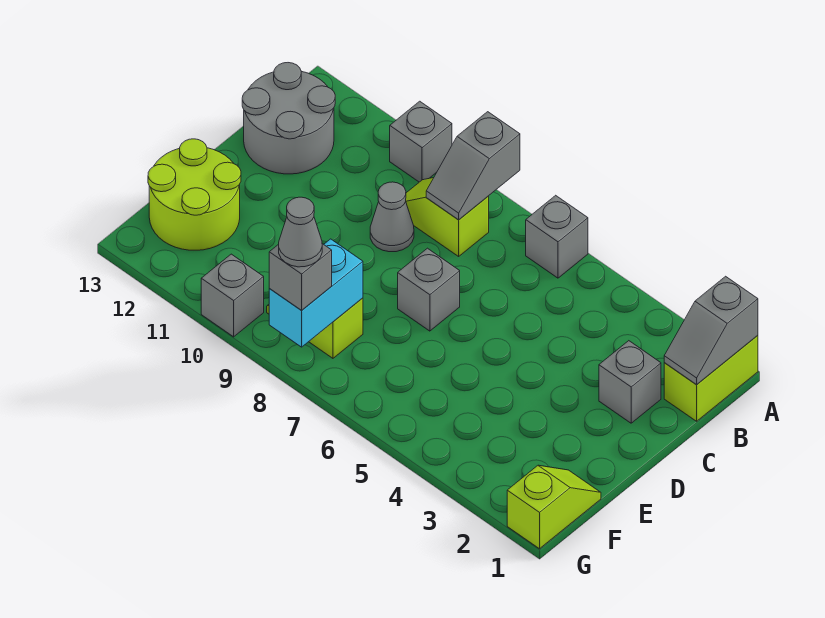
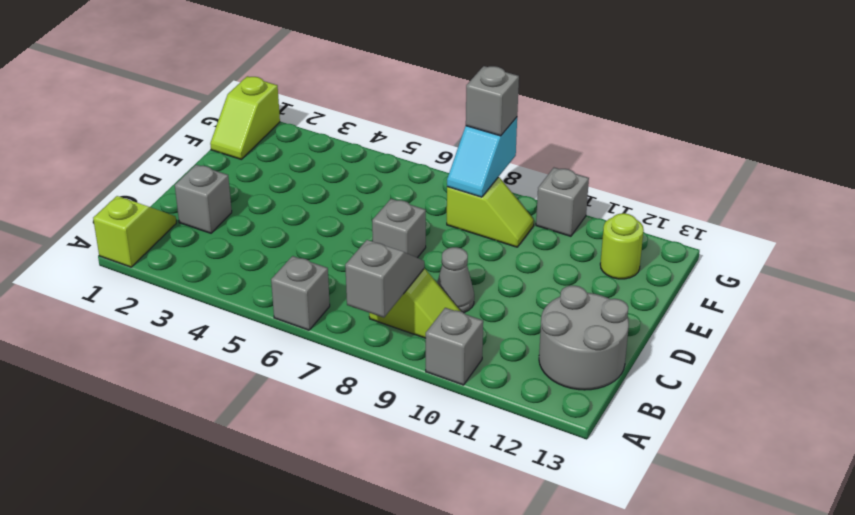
lime 1x2 brick [664,335,758,421] -> lime 1x2 slope [93,196,176,267]
grey 1x2 slope [664,276,758,384] -> none
lime 2x2 round brick [148,139,241,250] -> lime 1x1 round brick [600,213,644,279]
cyan 1x2 brick [269,239,363,347] -> cyan 1x2 slope [447,117,517,197]
grey 1x1 cone [279,197,322,267] -> none

